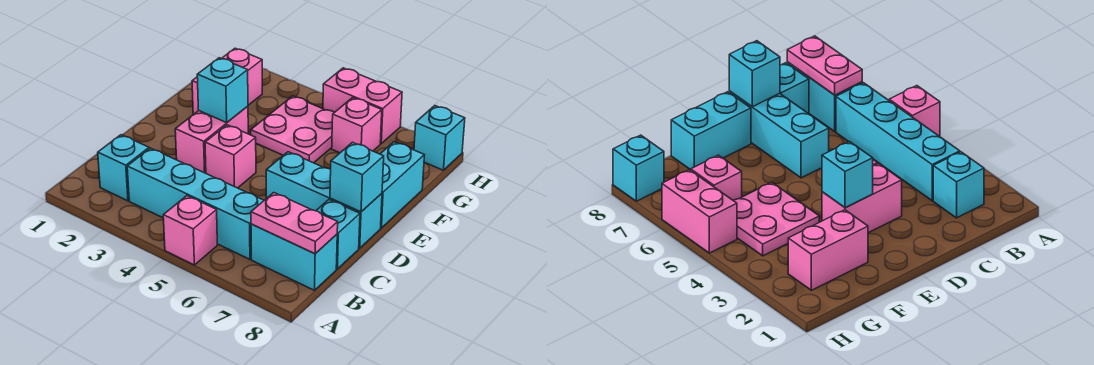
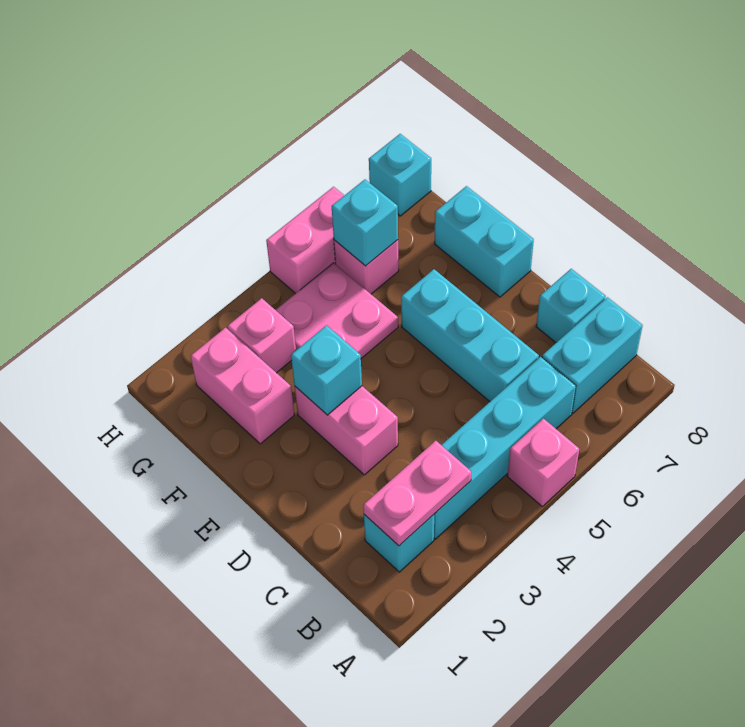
pink 1x2 plate [251,193,338,254] -> pink 1x2 plate moved to [363,441,471,546]
pink 1x1 brick [205,125,256,188] -> pink 1x1 brick moved to [227,298,296,373]
cyan 1x3 brick [266,152,382,248] -> cyan 1x3 brick turned to [401,269,539,401]
cyan 1x1 brick [330,142,384,212] -> cyan 1x1 brick moved to [332,180,398,266]

